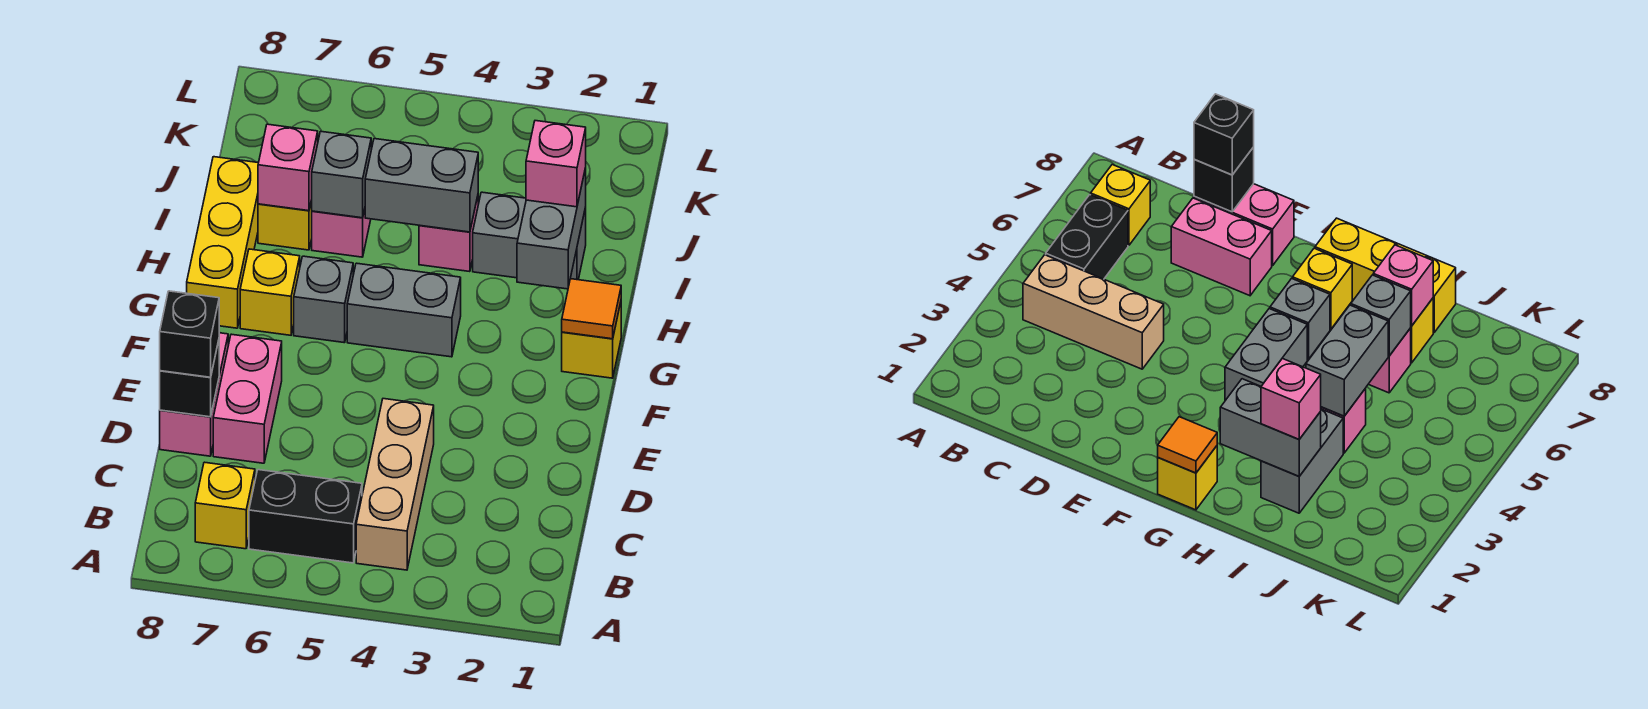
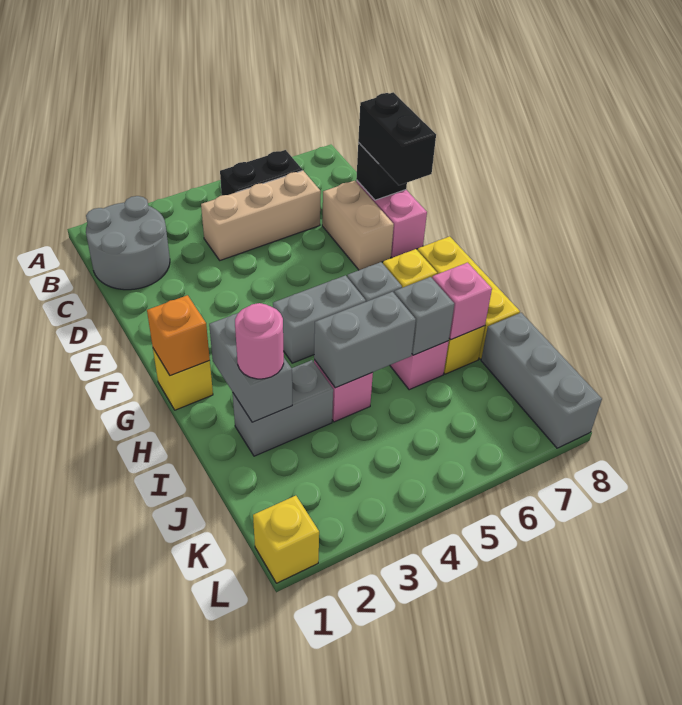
none -> grey 2x2 round brick [86,196,170,290]
tan 1x3 brick [356,399,434,570] -> tan 1x3 brick turned to [201,170,321,260]
yellow 1x1 brick [195,462,255,549] -> yellow 1x1 brick moved to [253,496,319,583]
pink 1x2 brick [213,334,282,463] -> tan 1x2 brick [322,181,394,270]
black 1x1 brick [160,291,219,377] -> black 1x2 brick [358,92,436,185]
orange 1x1 tile [562,279,621,339] -> orange 1x1 brick [147,295,210,375]
pink 1x1 brick [526,121,586,207] -> pink 1x1 round brick [235,303,284,379]
none -> grey 1x3 brick [481,313,602,448]

